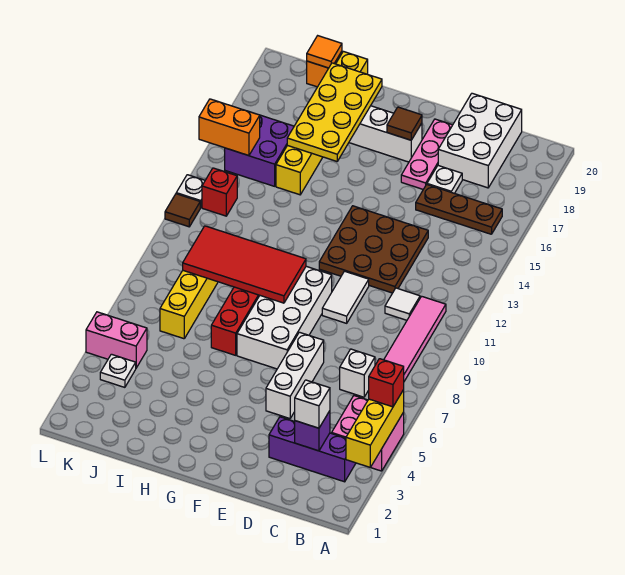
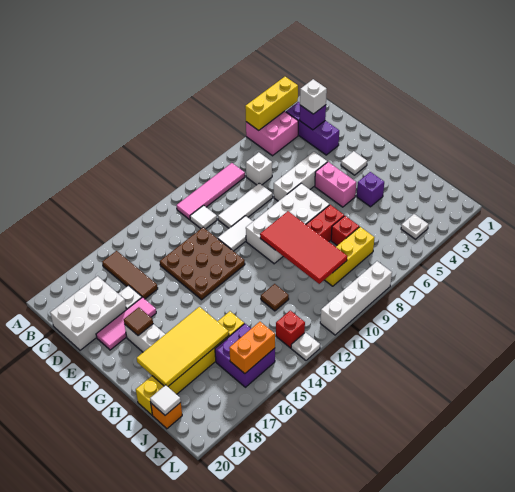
red 1x1 brick [369,359,404,407] -> red 1x1 brick moved to [331,216,359,246]
brown 1x3 plate [416,185,502,234] -> brown 1x3 tile [102,251,158,299]
none -> white 1x3 tile [218,183,273,228]
pink 1x3 plate [401,119,452,189] -> pink 1x3 tile [96,297,156,350]
none -> white 1x1 tile [341,151,367,175]
none -> purple 1x1 brick [357,172,384,207]
yellow 2x4 plate [287,63,382,161] -> yellow 2x4 tile [137,307,229,387]
orange 1x1 tile [307,36,342,68] -> white 1x1 tile [150,385,181,415]
pink 1x2 brick [86,312,147,368] -> pink 1x2 brick moved to [315,162,356,207]
orange 1x2 brick [199,99,260,156] -> orange 1x2 brick turned to [229,322,275,374]
none -> white 1x4 brick [320,261,392,335]
brown 1x1 tile [165,194,200,227] -> brown 1x1 tile moved to [261,284,289,311]

